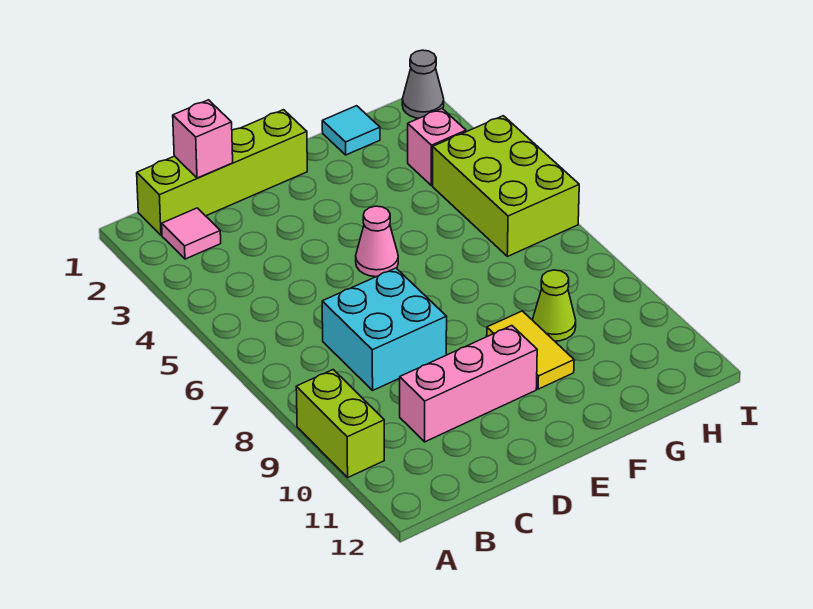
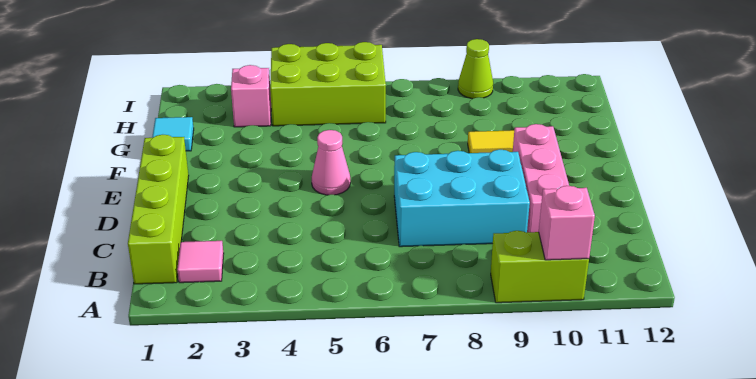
pink 1x1 brick [173,100,233,178] -> pink 1x1 brick moved to [539,186,595,260]
cyan 2x2 brick [322,268,447,390] -> cyan 2x3 brick [394,149,530,247]
lime 1x1 cone [533,270,576,341] -> lime 1x1 cone moved to [458,39,493,99]
grey 1x1 cone [402,50,444,118] -> none

